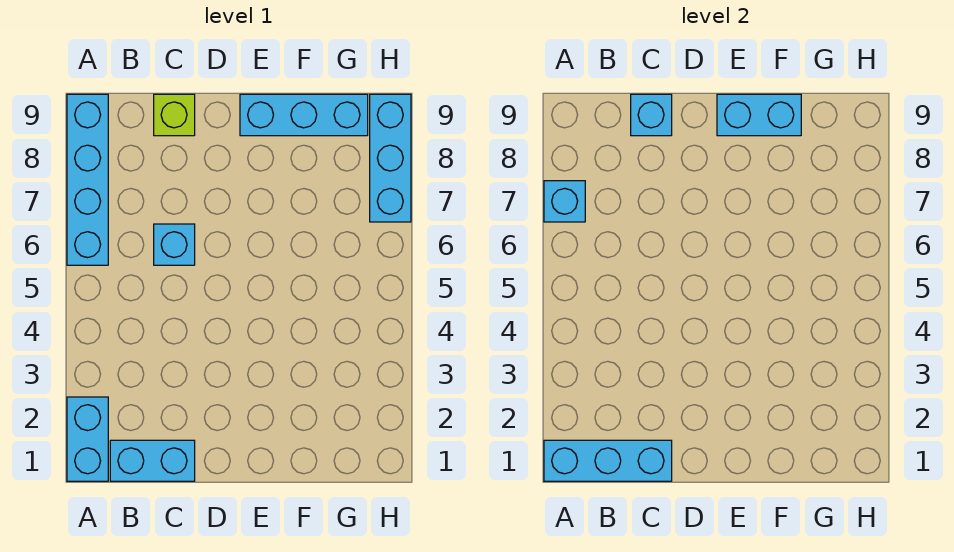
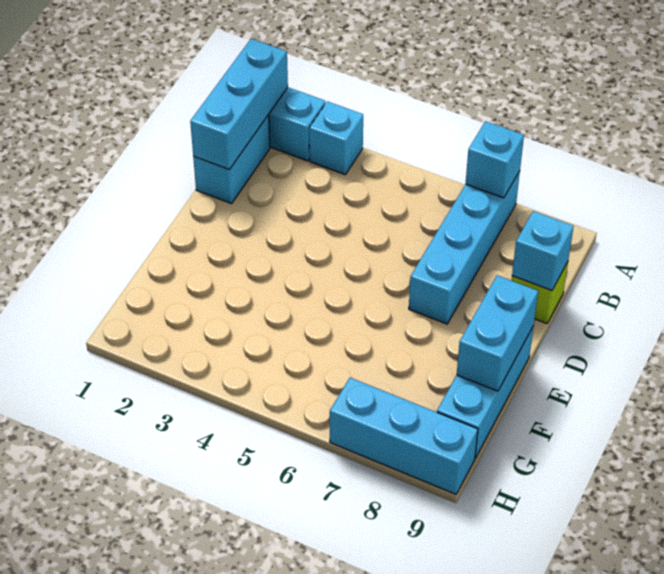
cyan 1x4 brick [67,94,108,265] -> cyan 1x4 brick turned to [409,171,520,324]
cyan 1x1 brick [154,224,195,265] -> cyan 1x1 brick moved to [309,101,363,175]

